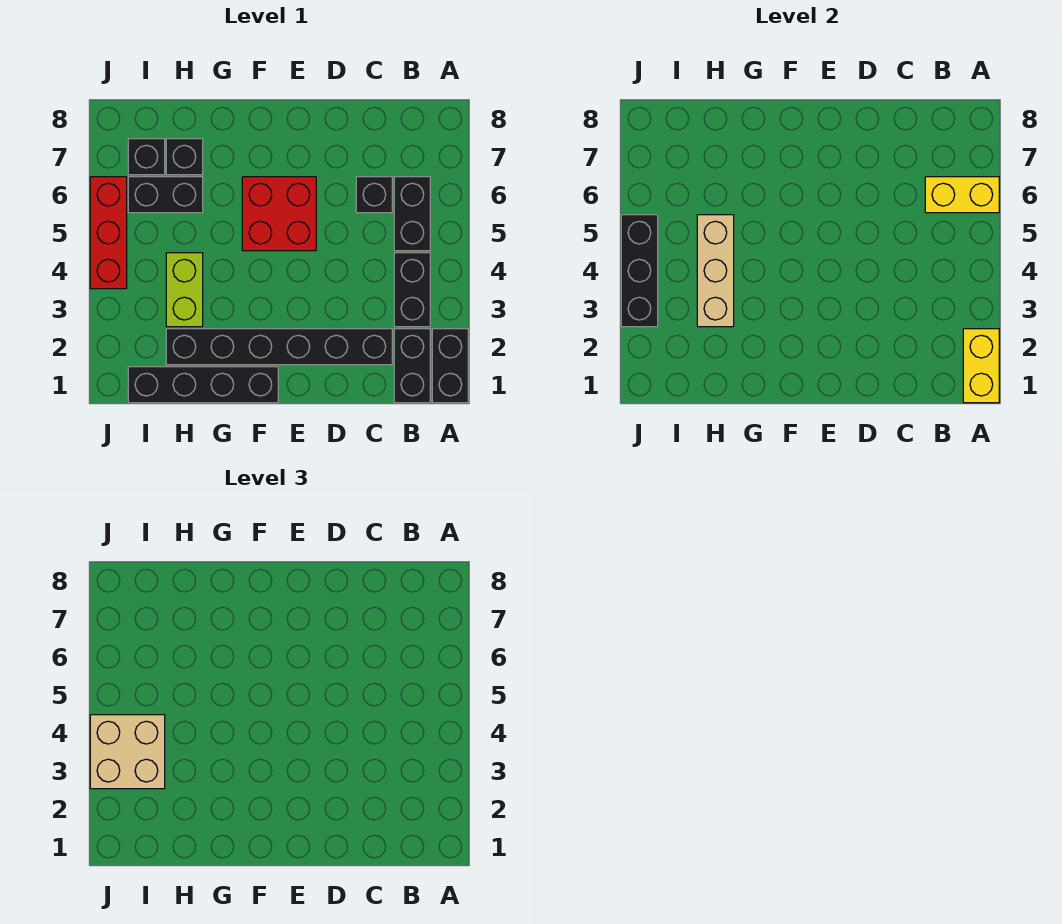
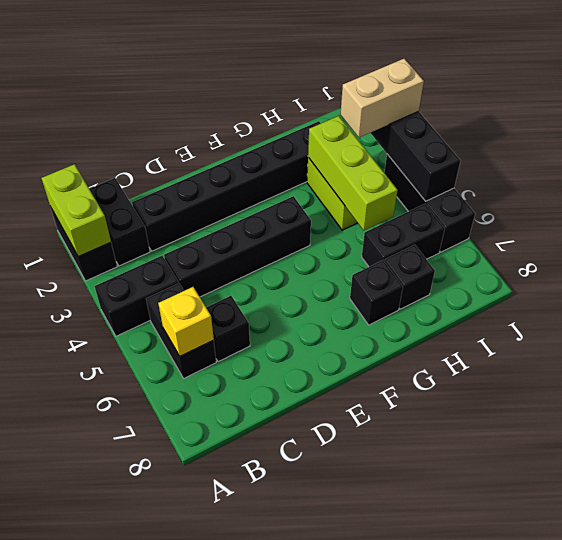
yellow 1x2 brick [963,329,999,403] -> lime 1x2 brick [41,164,111,257]
yellow 1x2 brick [925,177,999,213] -> yellow 1x1 brick [158,287,214,356]
black 1x2 brick [394,253,430,327] -> black 1x2 brick turned to [95,256,178,336]
red 2x2 brick [242,177,316,251] -> none
black 1x4 brick [128,367,278,403] -> black 1x4 brick moved to [164,196,311,297]
tan 1x3 brick [697,215,734,327] -> lime 1x3 brick [308,116,398,230]
tan 2x2 brick [90,715,165,789] -> tan 1x2 brick [340,59,424,138]
black 1x1 brick [128,139,165,175] -> black 1x1 brick moved to [350,260,403,325]
red 1x3 brick [90,177,127,289] -> black 1x3 brick [384,154,475,252]

